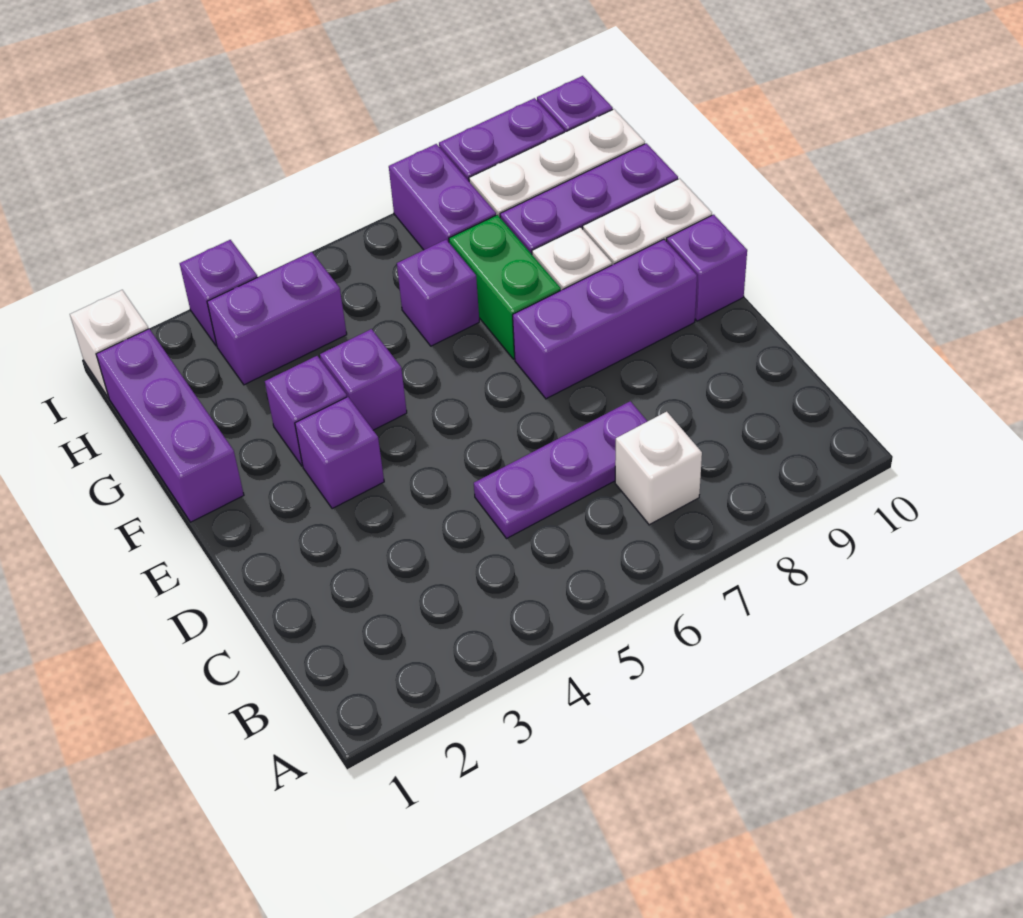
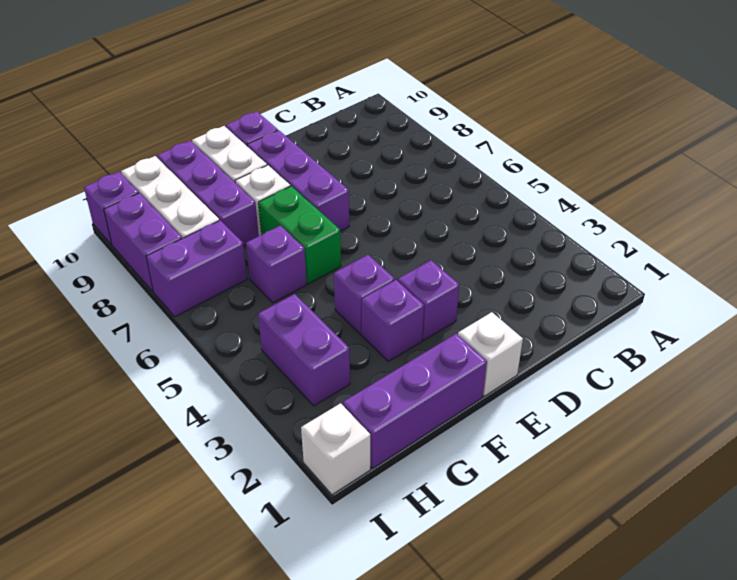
white 1x1 brick [615,412,702,525] -> white 1x1 brick moved to [458,312,523,396]
purple 1x3 plate [474,401,648,538] -> none
green 1x2 brick [449,215,561,359] -> green 1x2 brick turned to [258,186,341,284]
purple 1x1 brick [180,240,258,346] -> none

